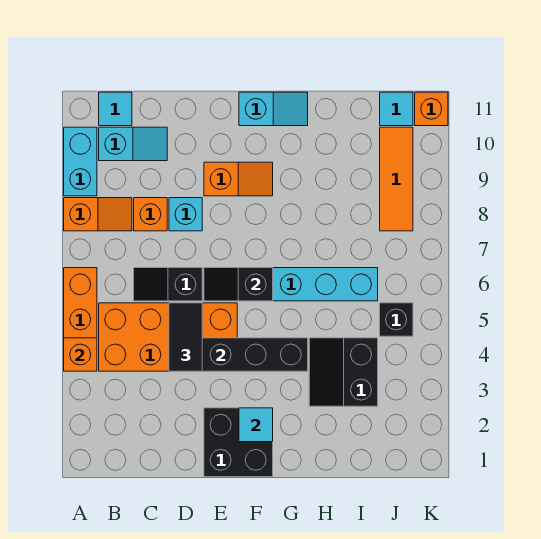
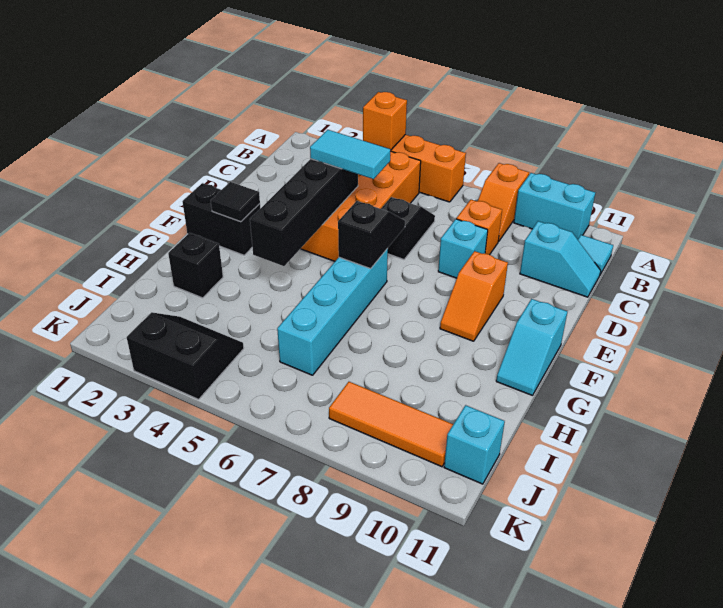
cyan 1x2 slope [99,127,167,161] -> cyan 1x2 slope turned to [520,221,601,297]
black 1x2 tile [169,303,202,371] -> cyan 1x2 tile [310,130,391,179]
black 2x2 brick [204,408,273,477] -> black 1x2 brick [182,183,261,255]
cyan 1x1 tile [239,408,273,442] -> black 1x1 tile [211,182,260,222]
black 2x2 slope [309,338,378,406] -> black 2x2 slope moved to [127,312,244,399]
black 1x1 brick [380,303,413,336] -> black 1x1 brick moved to [168,233,223,298]
cyan 1x1 tile [380,92,413,126] -> cyan 1x1 brick [444,405,505,484]
orange 1x1 brick [415,92,448,126] -> none

